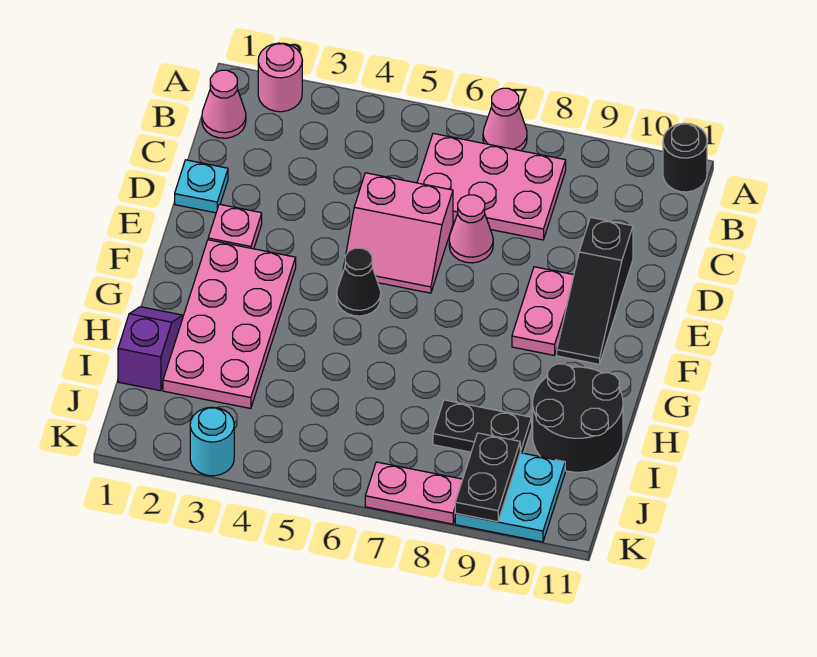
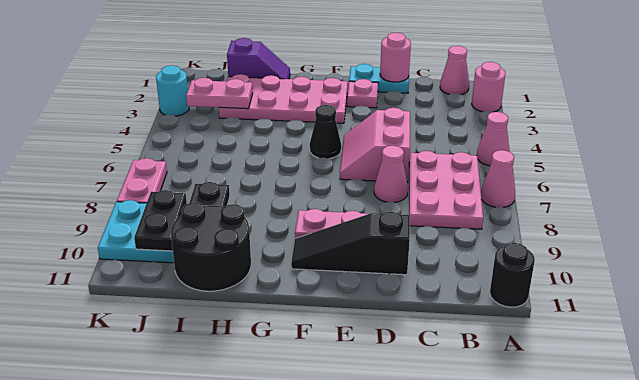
none -> pink 1x1 cone [477,112,510,166]
cyan 1x1 plate [175,160,228,213] -> cyan 1x2 plate [349,64,409,93]
none -> pink 1x1 round brick [380,33,411,82]
none -> pink 1x2 plate [186,78,253,109]
black 1x2 plate [455,433,520,522] -> black 1x2 plate turned to [134,190,187,251]

